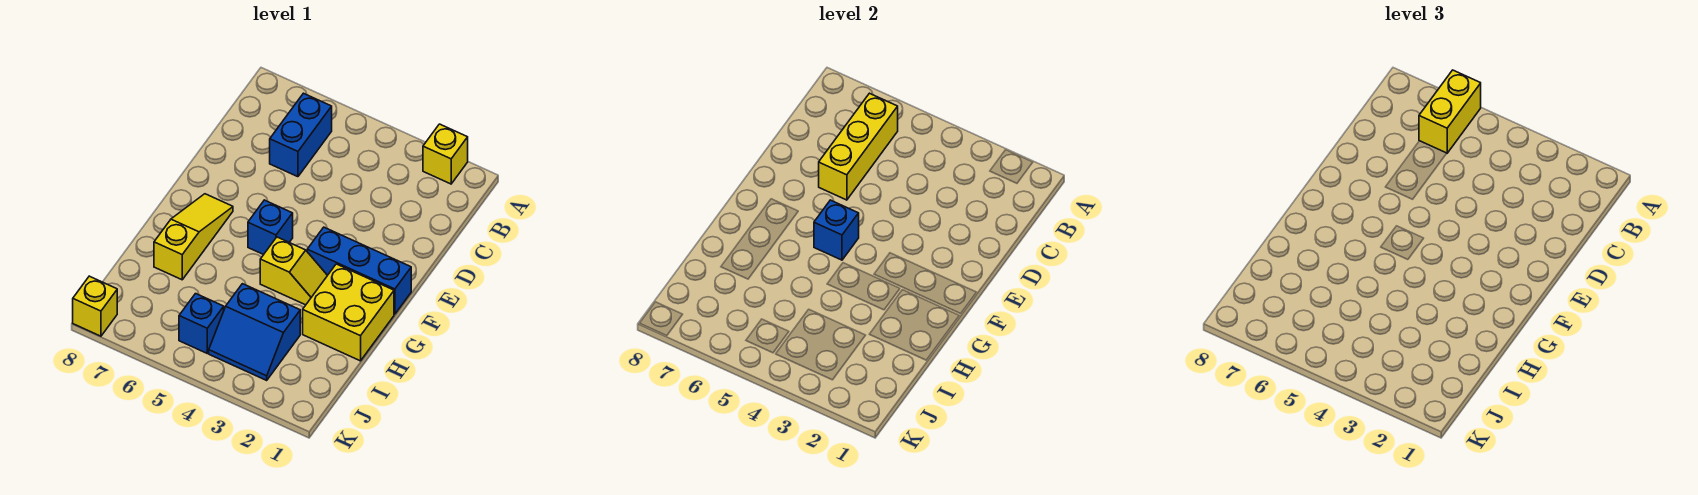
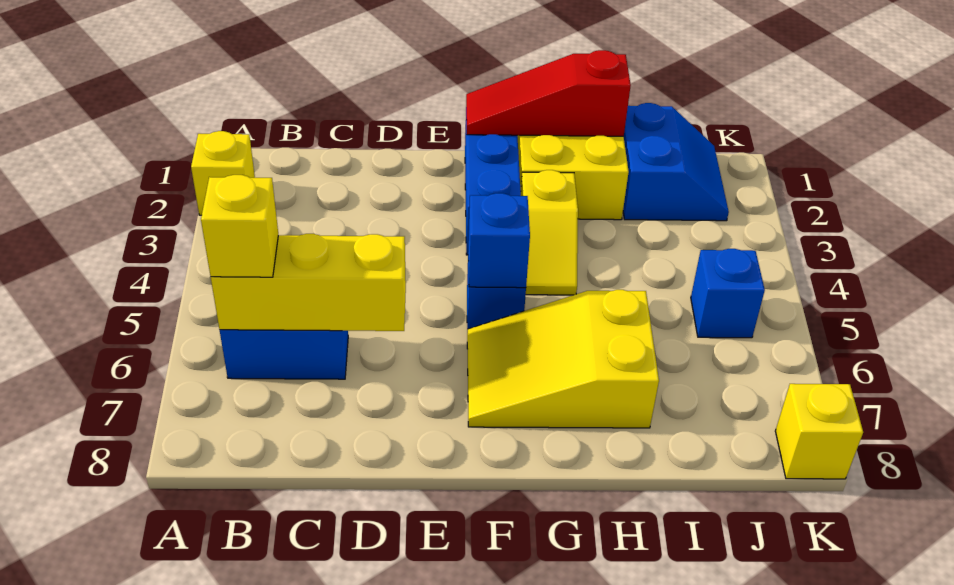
yellow 1x2 brick [1419,70,1481,153] -> yellow 1x1 brick [201,175,278,277]
none -> red 1x3 slope [466,50,631,136]
yellow 1x3 slope [154,194,233,280] -> yellow 2x3 slope [467,290,659,428]
yellow 1x2 slope [260,237,328,305] -> yellow 1x2 slope turned to [521,170,578,295]
blue 2x2 slope [209,284,300,380] -> blue 2x2 slope moved to [623,103,729,221]

